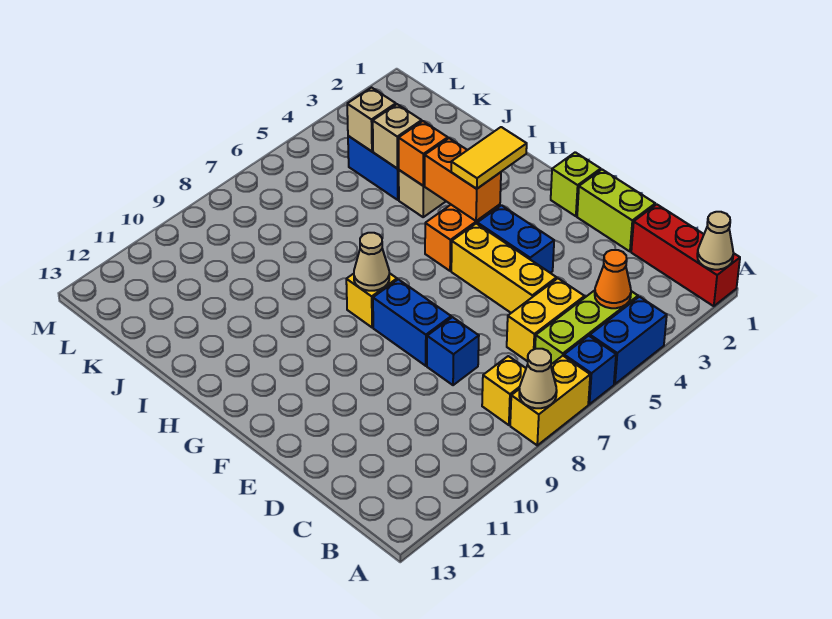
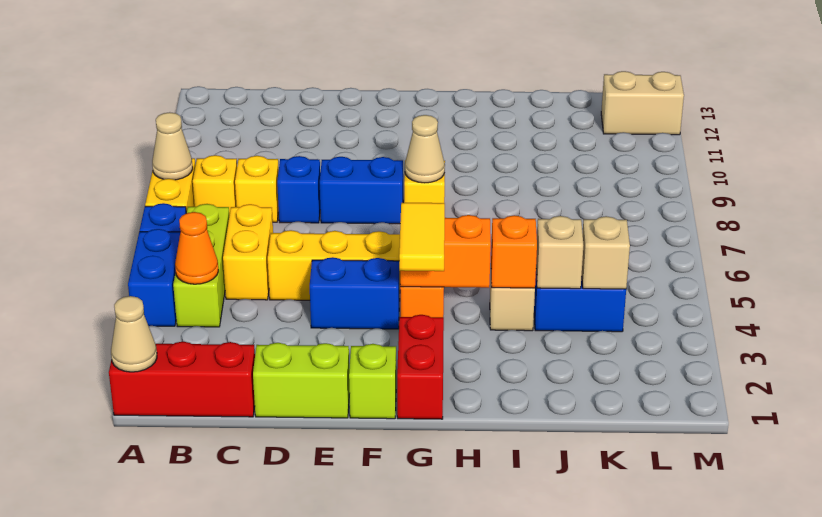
none -> yellow 1x1 brick [235,156,279,222]
none -> red 1x2 brick [397,315,444,419]
none -> tan 1x2 brick [601,71,684,135]

